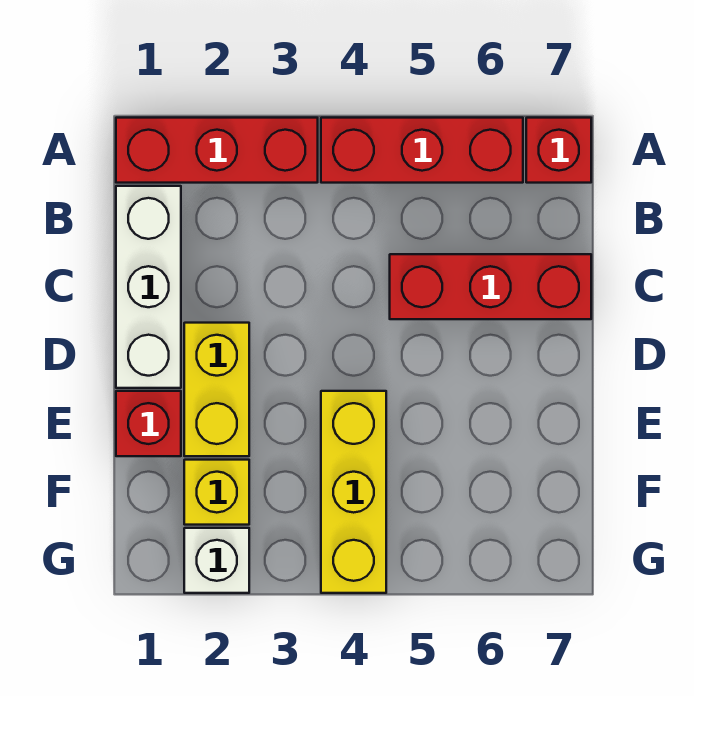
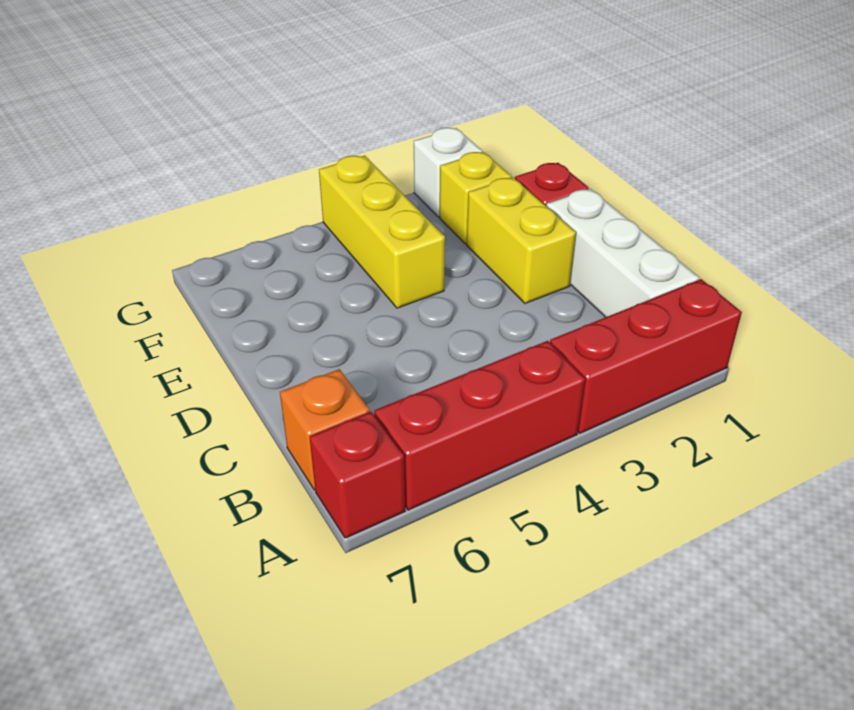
none -> orange 1x1 brick [280,369,370,490]
red 1x3 brick [390,254,591,319] -> none

